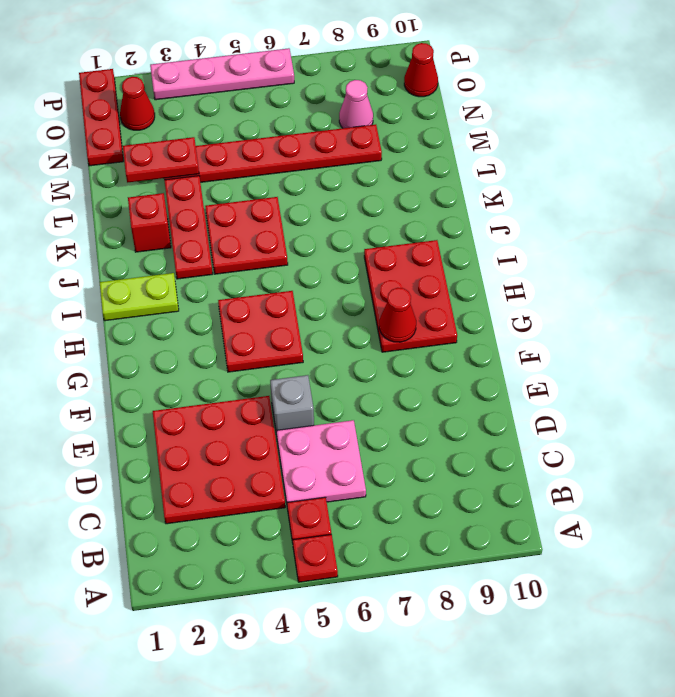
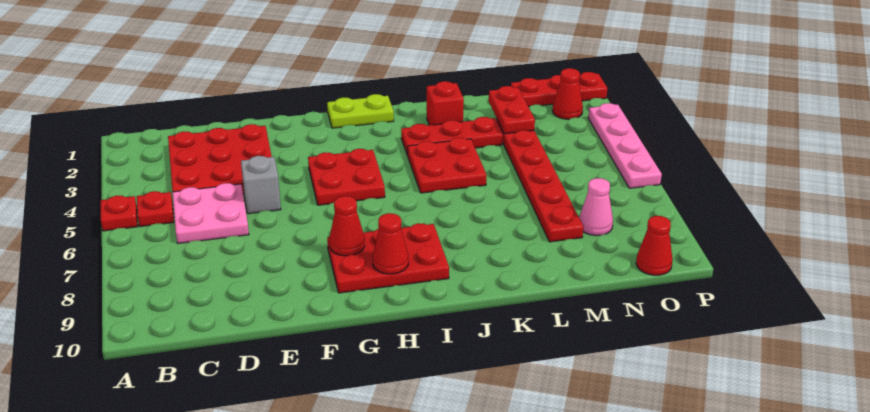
none -> red 1x1 cone [373,213,409,274]
lime 1x2 plate [99,273,179,321] -> lime 1x2 plate turned to [327,94,394,128]

